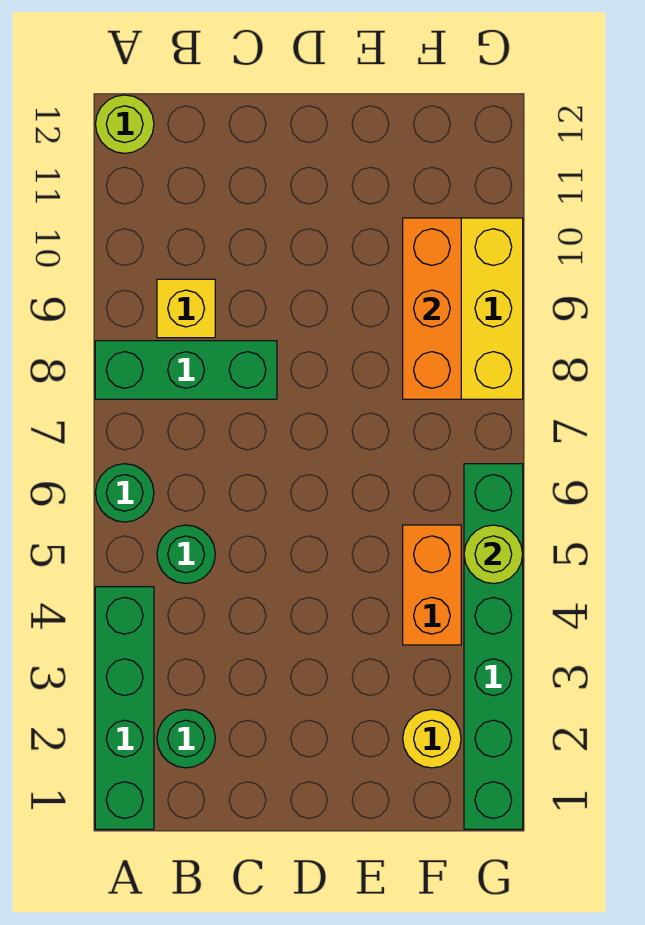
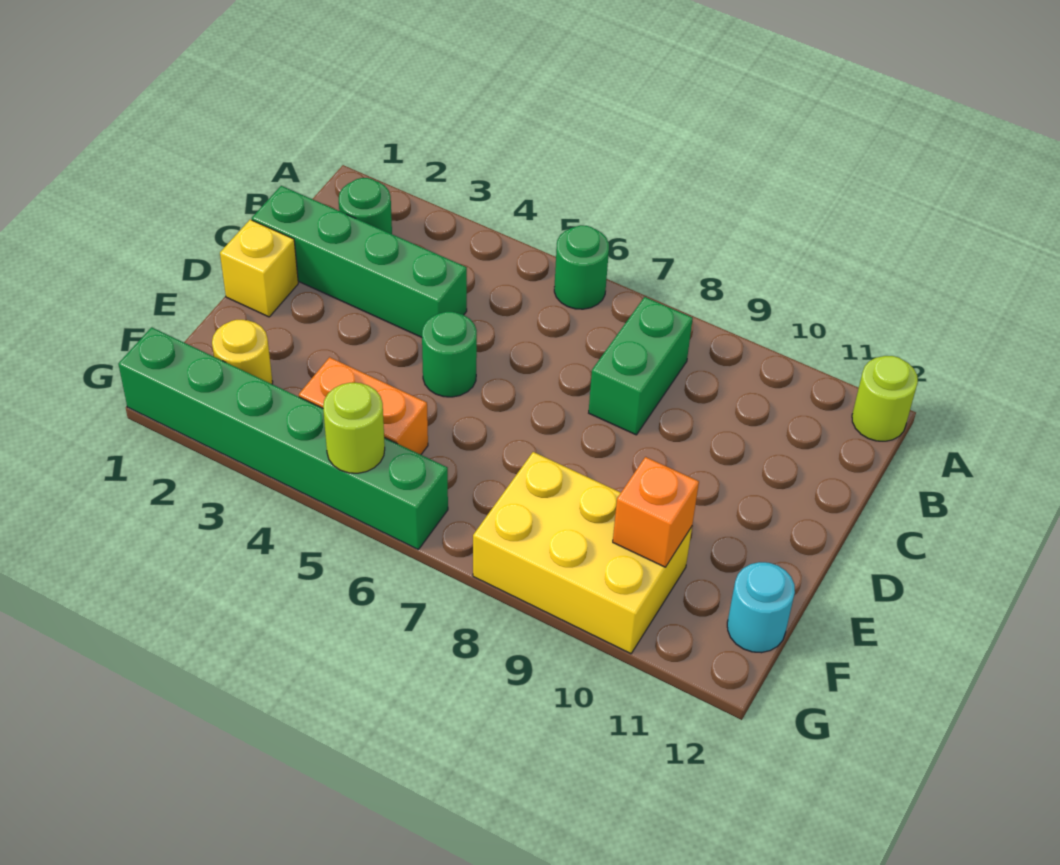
green 1x4 brick [95,587,154,829] -> green 1x4 brick moved to [252,186,467,337]
green 1x3 brick [95,341,277,399] -> green 1x2 brick [589,297,693,435]
green 1x1 round brick [157,525,215,584] -> green 1x1 round brick moved to [422,312,477,397]
yellow 1x1 brick [157,279,215,338] -> yellow 1x1 brick moved to [220,220,298,317]
orange 1x3 brick [403,218,461,399] -> orange 1x1 brick [613,457,699,567]
none -> cyan 1x1 round brick [727,562,795,653]

